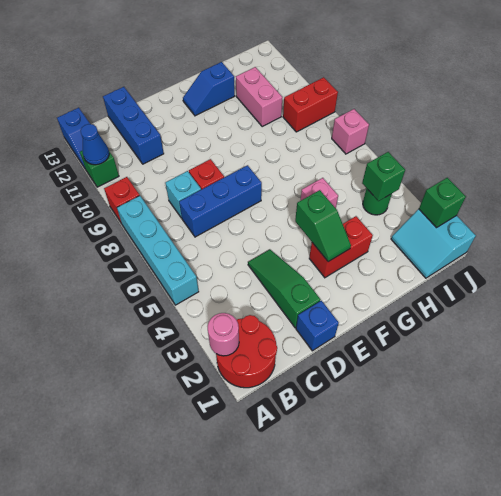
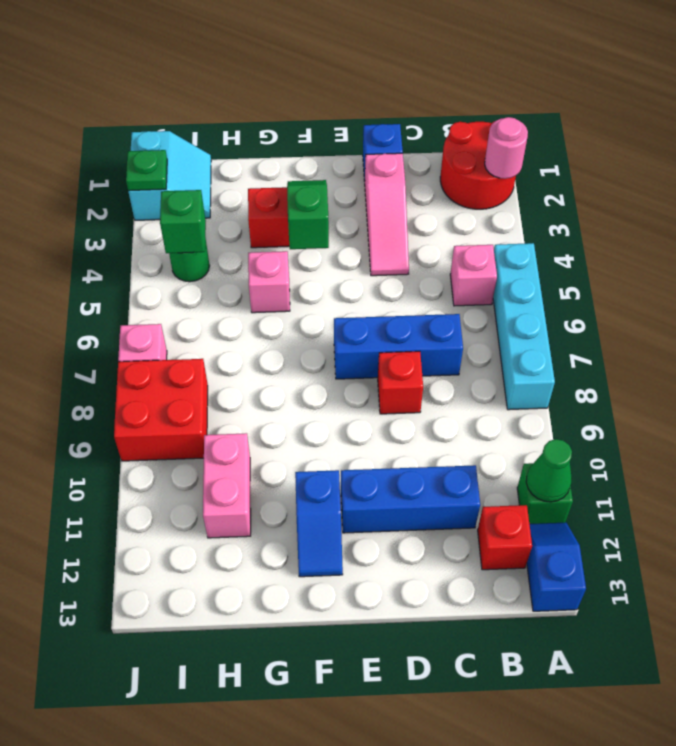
red 1x1 brick [104,177,140,222] -> red 1x1 brick moved to [478,505,532,570]
blue 1x1 cone [81,124,109,165] -> green 1x1 cone [526,439,572,502]
none -> pink 1x1 brick [450,245,497,306]
cyan 1x1 brick [165,171,201,218] -> none
blue 1x3 brick [103,87,164,164] -> blue 1x3 brick turned to [341,465,480,533]
green 1x3 slope [248,250,321,328] -> pink 1x3 slope [365,153,409,276]
blue 1x2 slope [183,62,235,116] -> blue 1x2 slope turned to [295,470,343,577]
red 1x2 brick [283,77,338,132] -> red 2x2 brick [114,359,208,461]
green 1x1 brick [419,178,466,228] -> green 1x1 plate [126,150,167,191]

